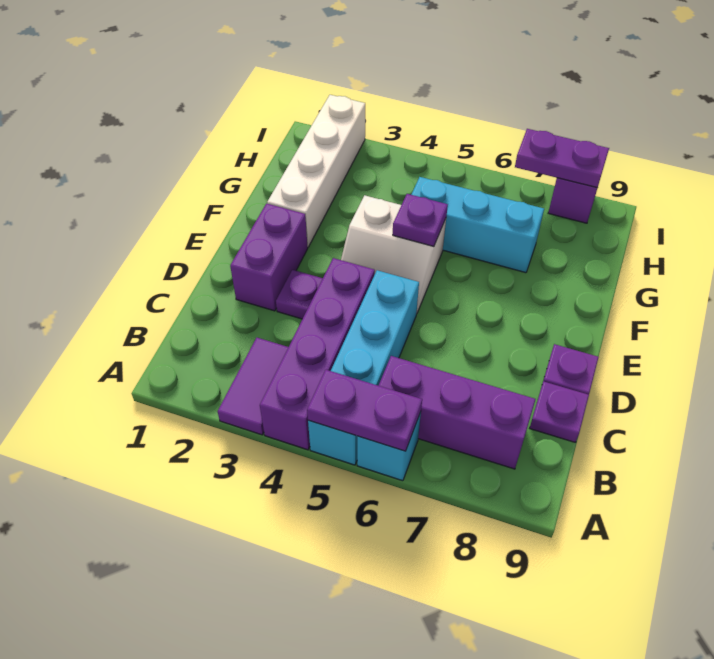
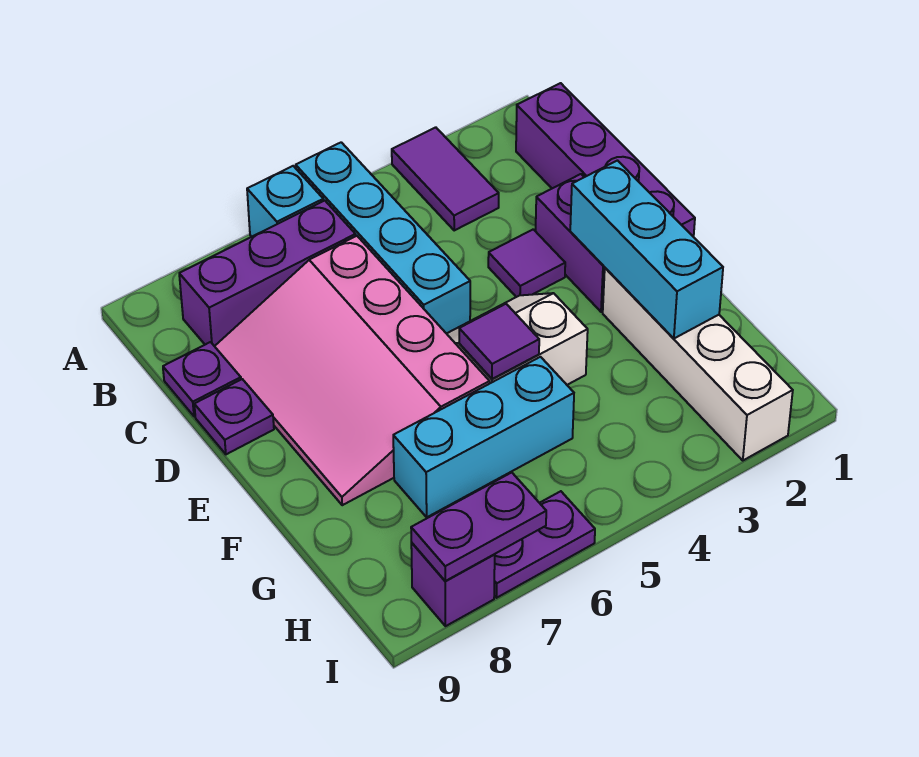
purple 1x4 brick [260,258,375,450] -> purple 1x4 brick moved to [516,83,695,237]
purple 1x2 plate [307,370,422,451] -> purple 1x2 plate moved to [494,491,595,598]
none -> pink 3x4 slope [215,236,490,505]
purple 1x1 plate [276,270,323,319] -> purple 1x1 tile [488,229,565,297]
none -> cyan 1x3 brick [570,161,723,338]
purple 1x1 plate [393,194,448,246] -> purple 1x1 tile [459,304,539,379]

